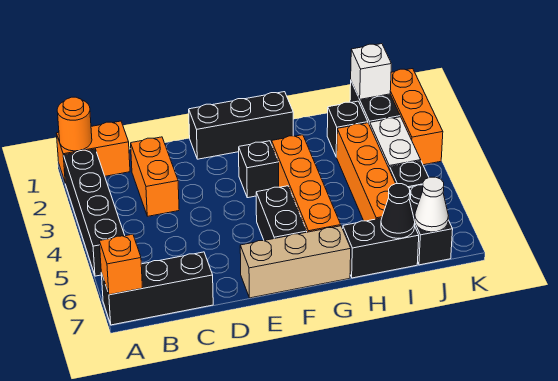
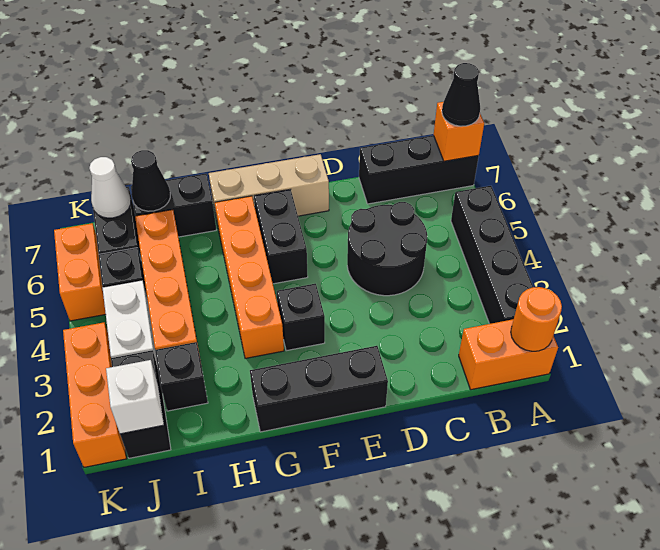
none -> black 1x1 cone [442,63,480,126]
orange 1x2 brick [131,137,179,216] -> orange 1x2 brick moved to [54,223,106,321]
none -> black 2x2 round brick [347,202,427,296]

